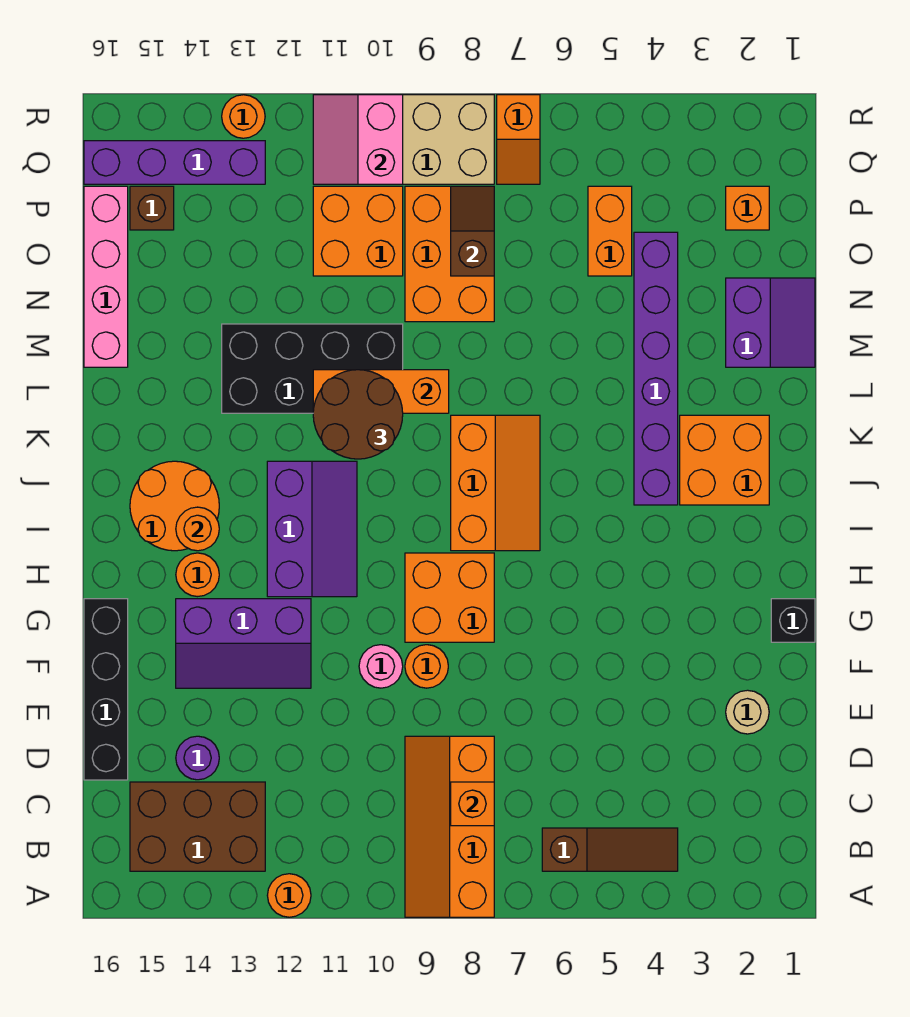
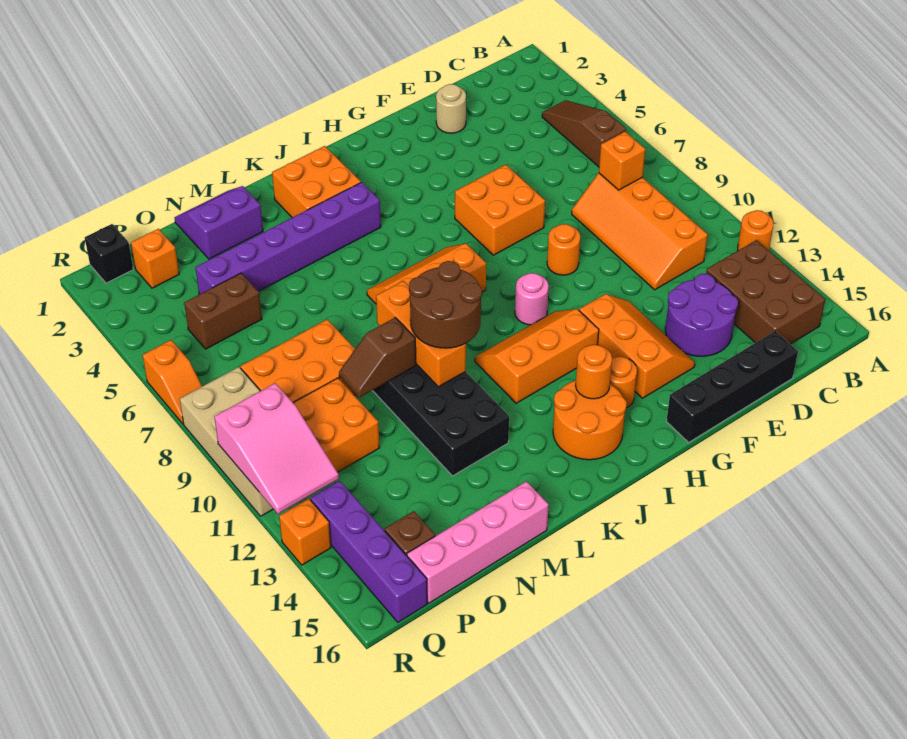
orange 2x4 slope [405,736,494,917] -> orange 2x4 slope turned to [572,173,708,290]
purple 1x1 round brick [176,736,219,780] -> purple 2x2 round brick [665,274,738,356]
pink 1x1 round brick [359,645,403,688] -> pink 1x1 round brick moved to [515,273,549,325]
purple 2x3 slope [176,599,311,688] -> orange 2x3 slope [579,294,695,398]
black 1x1 brick [771,599,815,642] -> black 1x1 brick moved to [85,224,133,283]
orange 2x2 brick [405,553,494,642] -> orange 2x2 brick moved to [455,164,545,255]
purple 2x3 slope [267,461,357,597] -> orange 2x3 slope [475,309,599,403]
orange 1x2 brick [588,186,632,276] -> brown 1x2 brick [184,273,262,349]
brown 1x2 slope [451,186,494,276] -> brown 1x2 slope moved to [339,318,416,397]
orange 1x2 slope [497,95,540,184] -> orange 1x2 slope turned to [142,340,202,424]
pink 2x2 slope [313,95,403,184] -> pink 2x3 slope [214,383,339,514]
orange 1x1 round brick [222,95,265,138] -> orange 1x1 brick [279,499,331,565]

